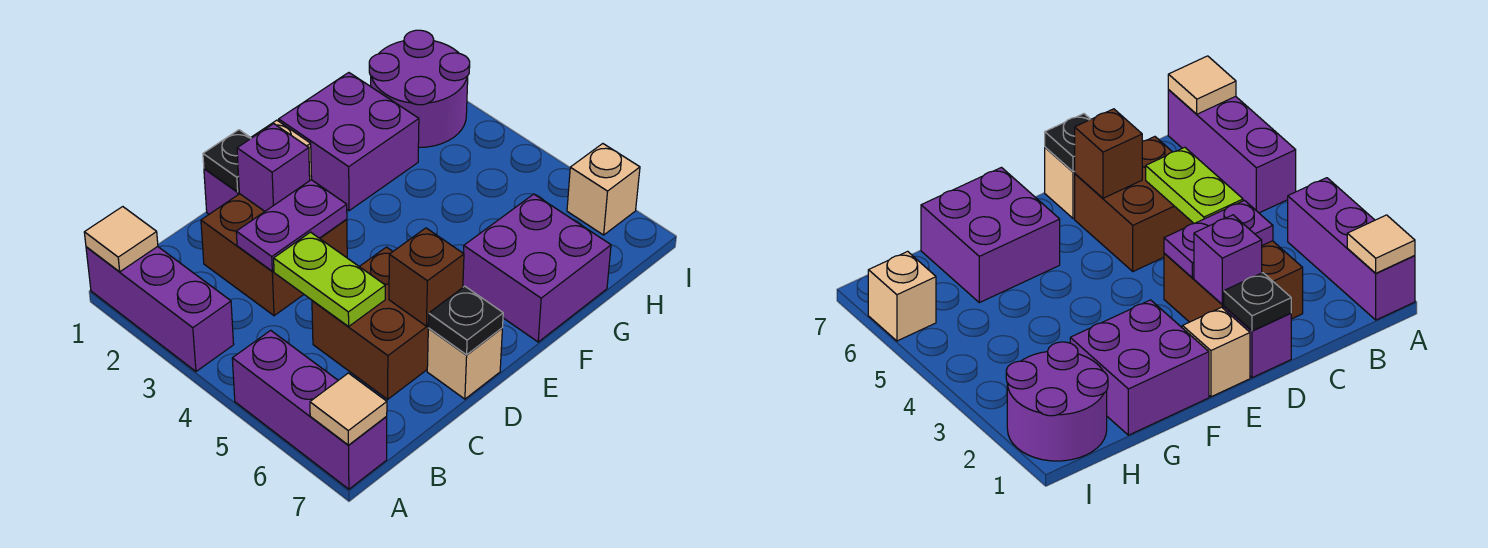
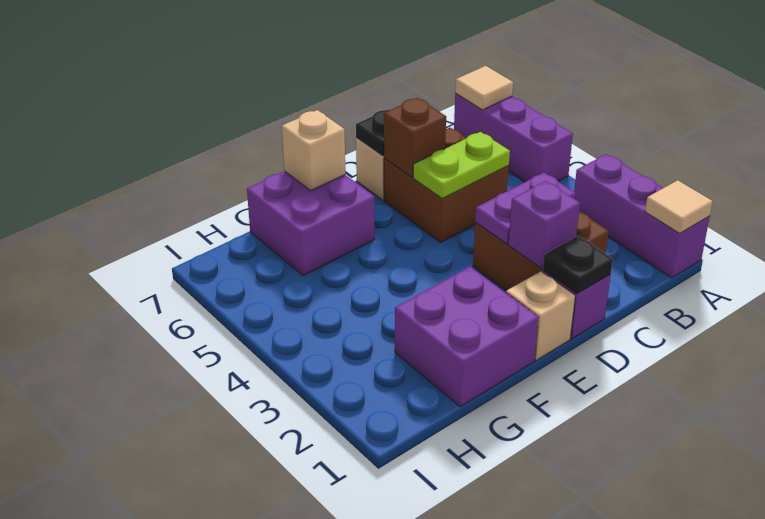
lime 1x2 plate [274,232,385,326] -> lime 1x2 plate turned to [413,132,510,199]
purple 2x2 round brick [369,30,470,147] -> none
tan 1x1 brick [567,144,640,235] -> tan 1x1 brick moved to [282,110,345,191]

